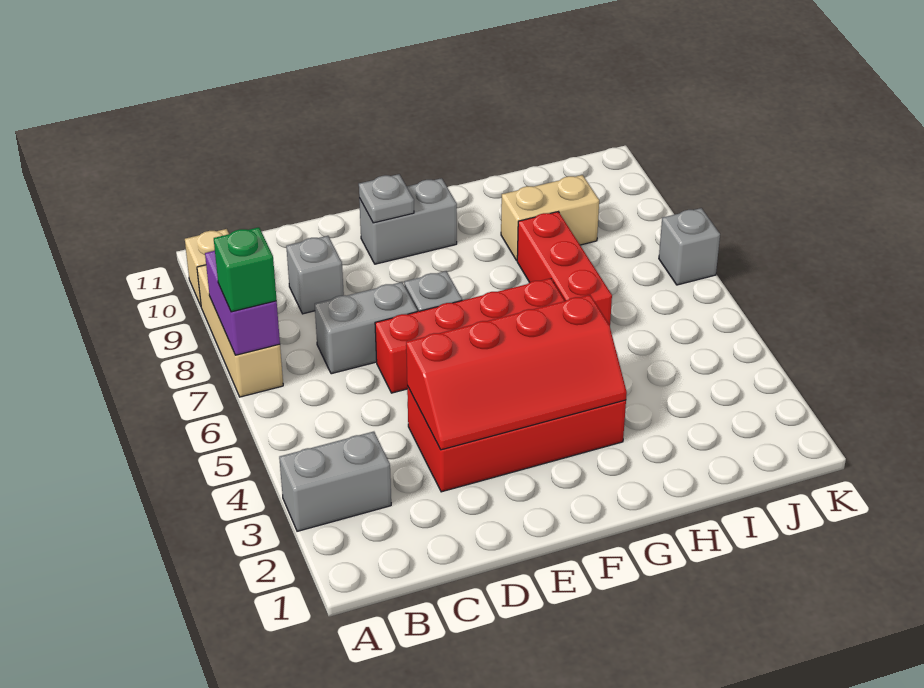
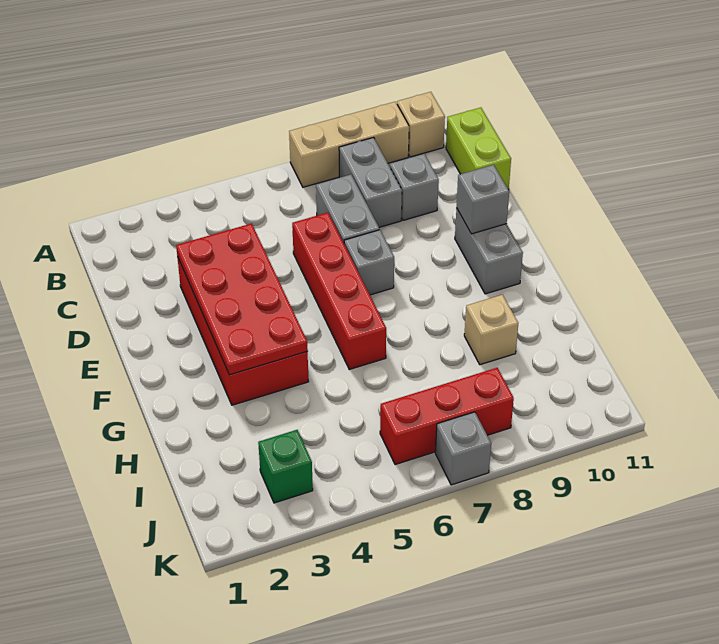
grey 1x2 brick [279,432,391,531] -> grey 1x2 brick moved to [339,138,402,227]
purple 1x2 brick [205,251,280,355] -> none
green 1x1 brick [214,227,277,312] -> green 1x1 brick moved to [258,430,313,503]
none -> lime 1x2 brick [446,108,511,190]
red 2x4 slope [406,295,627,450] -> red 2x4 plate [176,223,308,375]
grey 1x1 plate [359,174,414,223] -> grey 1x1 brick [457,165,509,234]
red 1x3 brick [517,212,612,326] -> red 1x3 brick moved to [380,368,514,465]
tan 1x2 brick [501,175,599,260] -> tan 1x1 brick [464,295,518,365]

